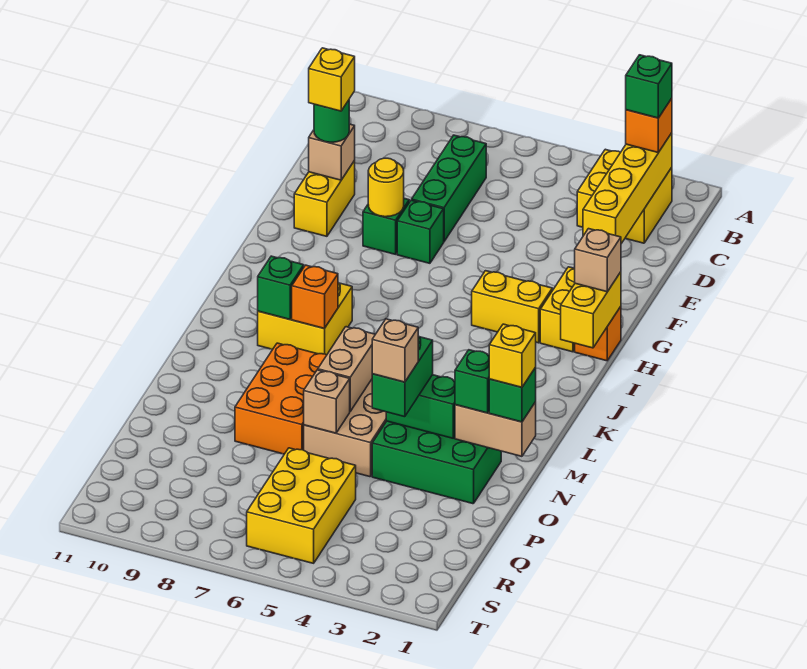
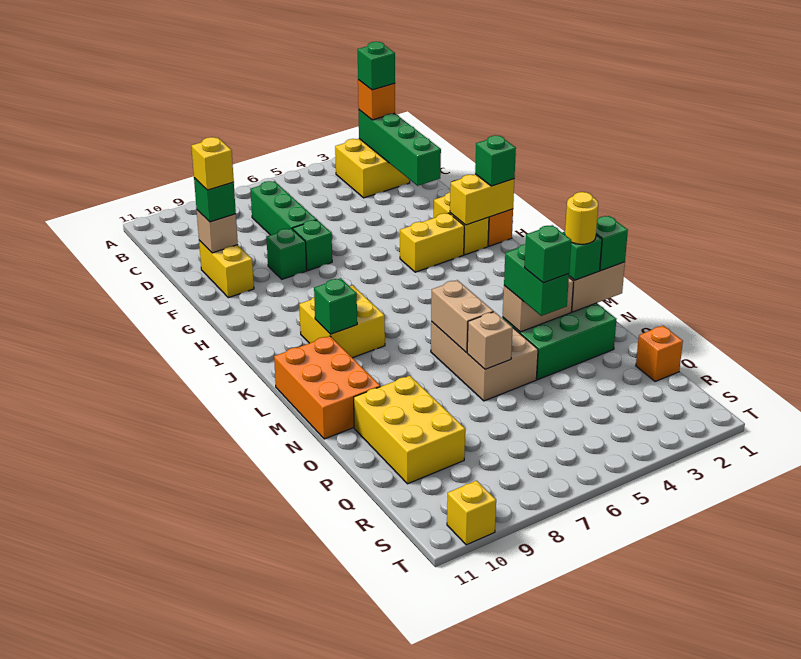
yellow 1x4 brick [583,133,672,244] -> green 1x4 brick [359,110,441,186]
green 1x1 round brick [314,100,349,142] -> green 1x1 brick [194,178,236,222]
yellow 1x1 round brick [368,158,404,217] -> yellow 1x1 round brick moved to [565,192,598,244]
yellow 1x2 brick [561,272,621,348] -> yellow 1x2 brick turned to [450,174,514,225]
tan 1x1 brick [575,229,621,292] -> green 1x1 brick [475,135,516,186]
orange 1x1 brick [292,265,338,329] -> orange 1x1 brick moved to [636,326,683,381]
orange 2x3 brick [235,343,327,454] -> orange 2x3 brick moved to [274,336,380,439]
yellow 1x1 brick [489,324,536,387] -> yellow 1x1 brick moved to [447,481,496,545]
green 1x2 brick [386,375,455,438] -> tan 1x2 brick [503,278,574,332]
tan 1x1 brick [372,319,418,382] -> green 1x1 brick [525,225,571,283]
yellow 2x3 brick [247,448,356,563] -> yellow 2x3 brick moved to [354,376,465,484]

